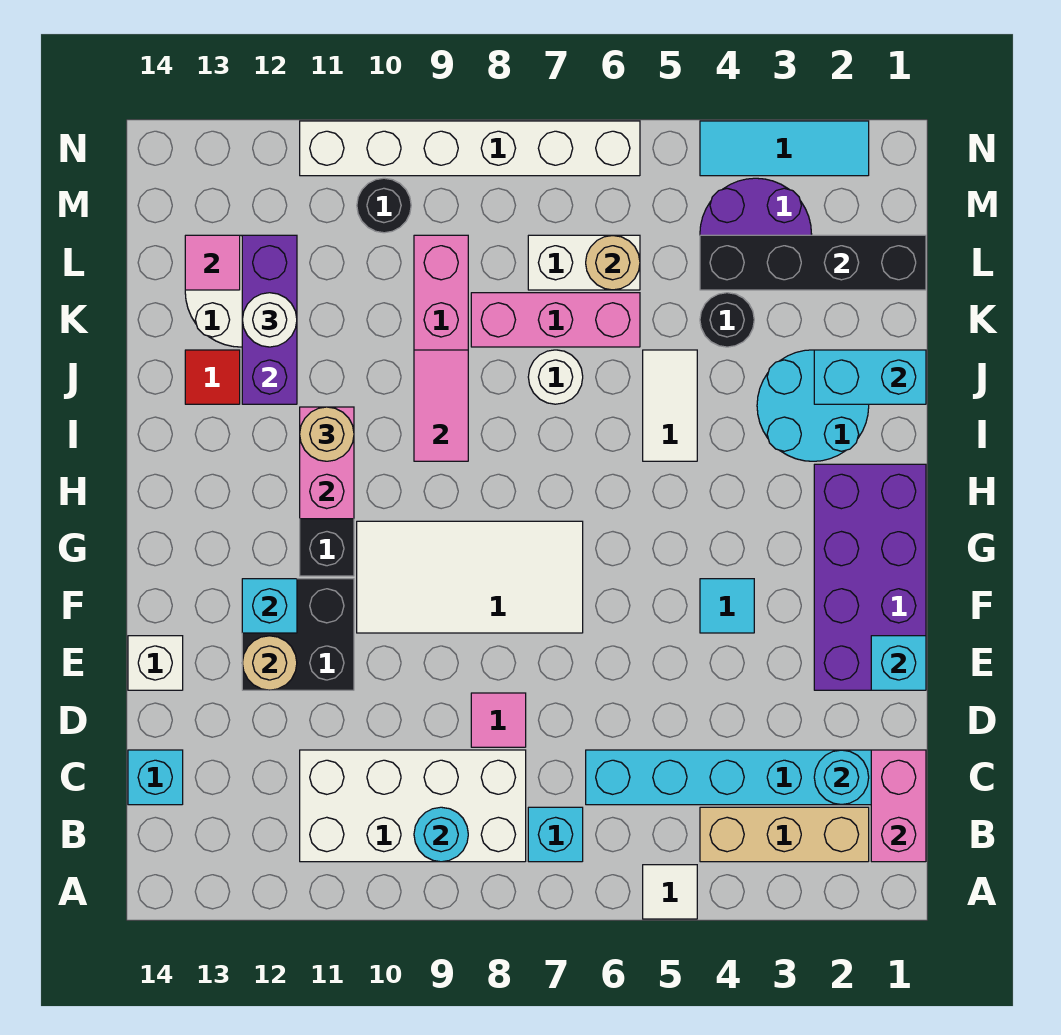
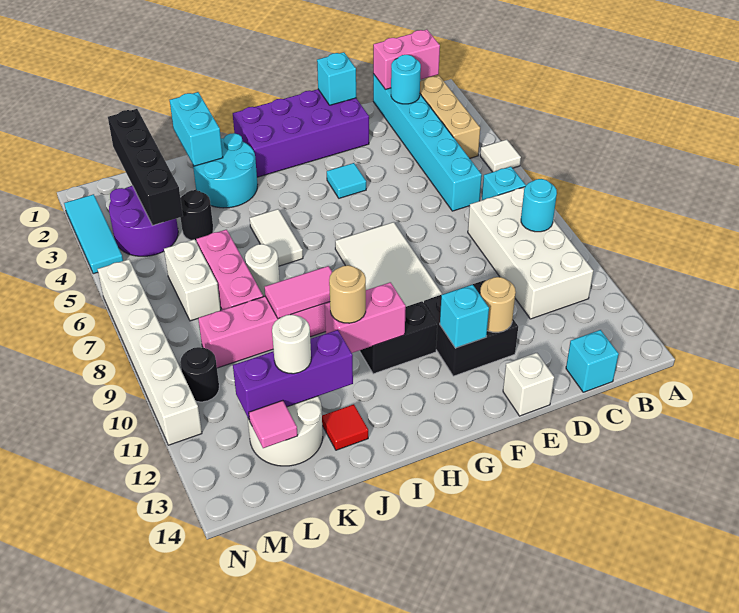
pink 1x1 tile [471,693,526,747] -> none
white 1x2 tile [643,350,697,461] -> white 1x2 tile turned to [250,209,303,266]
tan 1x1 round brick [586,235,640,290] -> none

